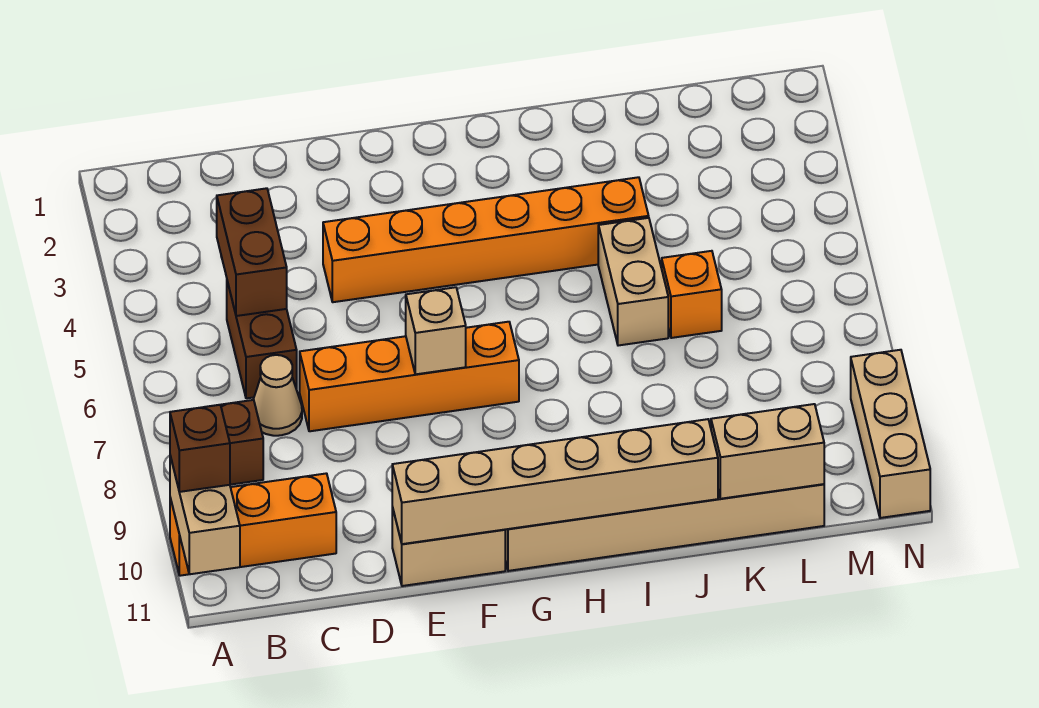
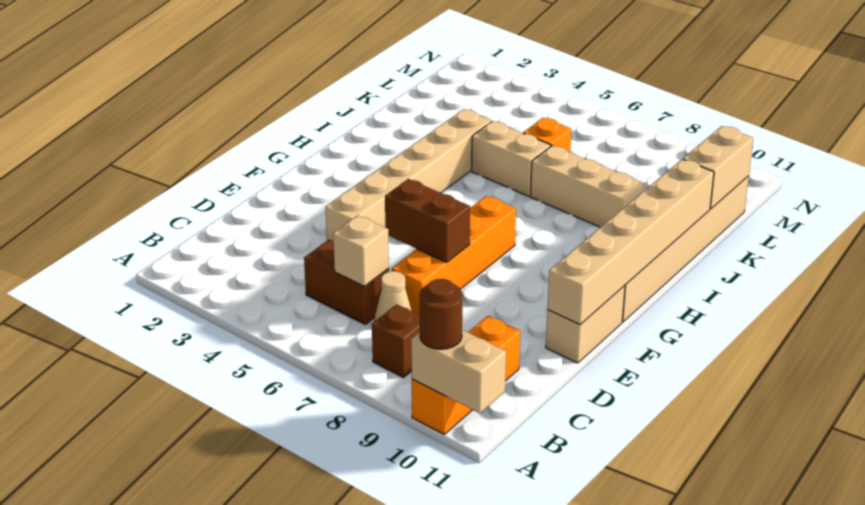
brown 1x1 brick [170,405,230,492] -> brown 1x1 round brick [420,279,462,349]
brown 1x2 brick [217,188,287,316] -> brown 1x2 brick moved to [385,179,470,262]
orange 1x6 brick [323,177,649,302] -> tan 1x6 brick [326,109,491,242]
tan 1x1 brick [406,287,466,374] -> tan 1x1 brick moved to [333,215,389,287]
tan 1x3 brick [851,350,930,518] -> tan 1x3 brick moved to [530,146,644,227]

